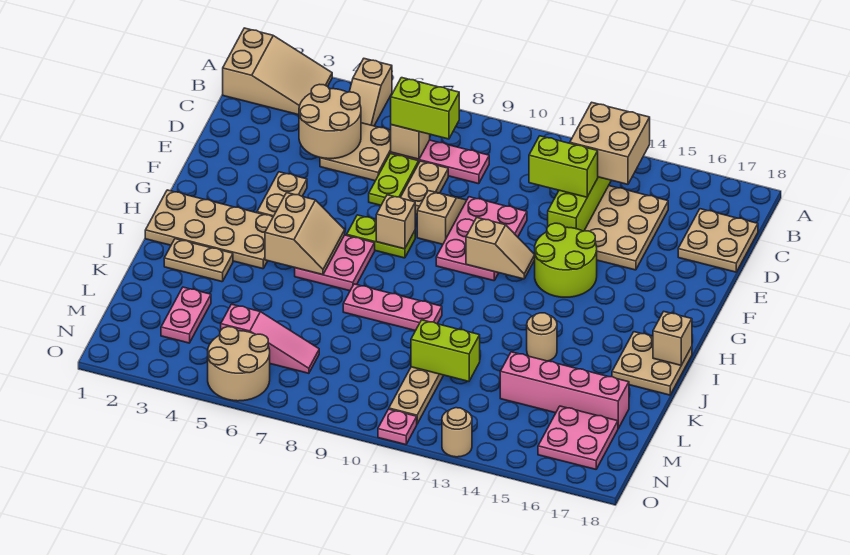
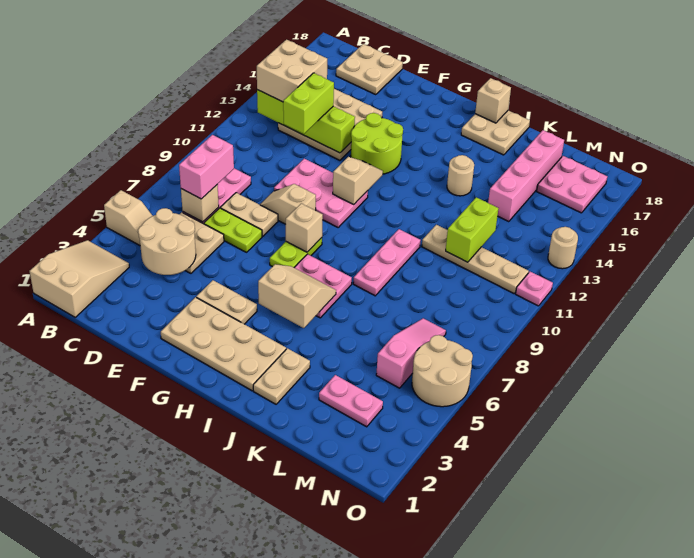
lime 1x2 brick [391,78,459,139] -> pink 1x2 brick [179,135,234,199]
tan 2x4 plate [145,190,273,269] -> tan 2x4 plate turned to [161,297,286,391]

